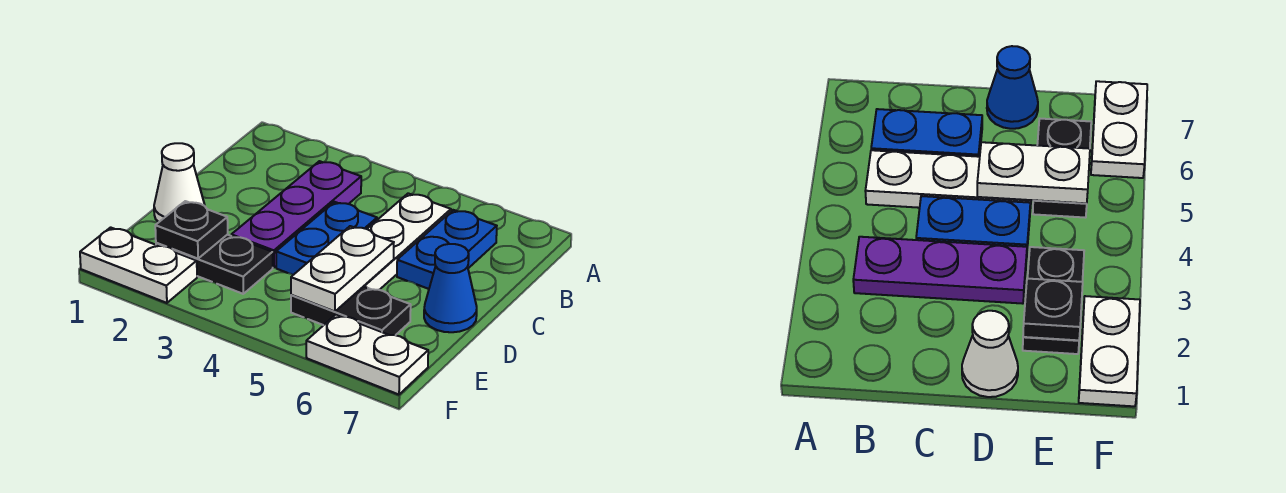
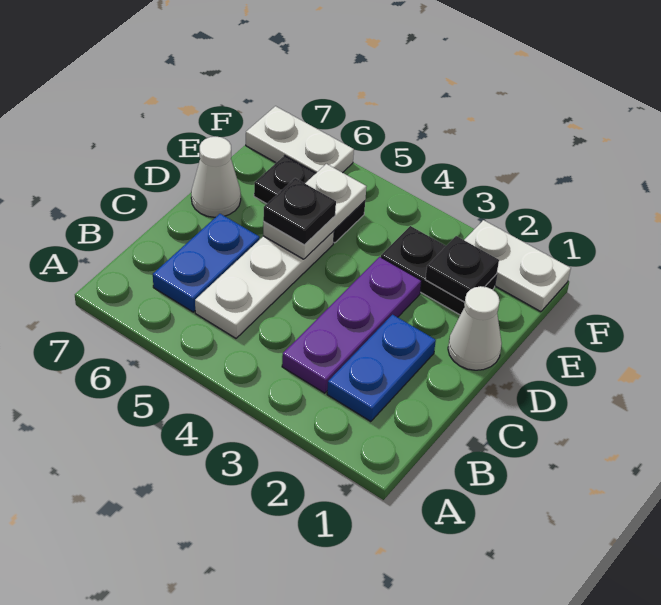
blue 1x2 plate [276,202,377,275] -> blue 1x2 plate moved to [327,315,436,422]
none -> black 1x1 plate [263,178,336,245]
blue 1x1 cone [424,244,477,332] -> white 1x1 cone [191,137,241,217]

